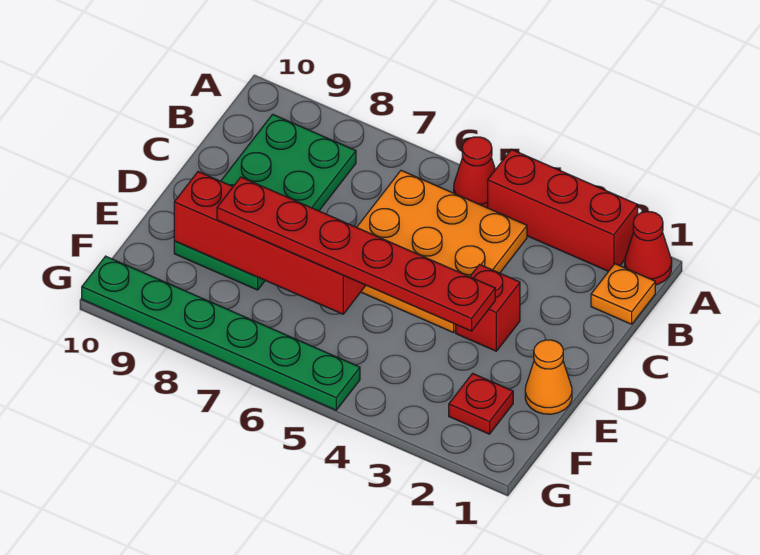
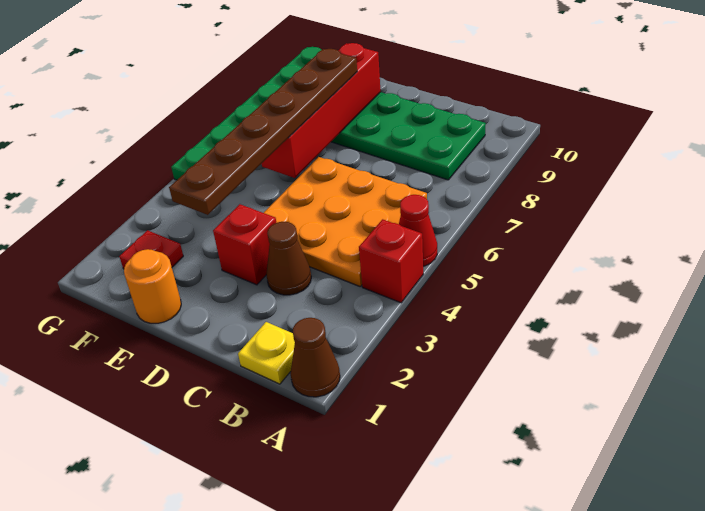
red 1x1 cone [625,212,672,285] -> brown 1x1 cone [290,318,340,397]
red 1x3 brick [488,149,638,271] -> red 1x1 brick [359,219,423,303]
orange 1x1 plate [591,264,655,324] -> yellow 1x1 plate [238,322,295,384]
none -> brown 1x1 cone [266,222,311,295]
orange 1x1 cone [525,340,572,414] -> orange 1x1 round brick [124,249,181,323]
red 1x6 plate [217,177,495,331] -> brown 1x6 plate [169,49,357,215]

